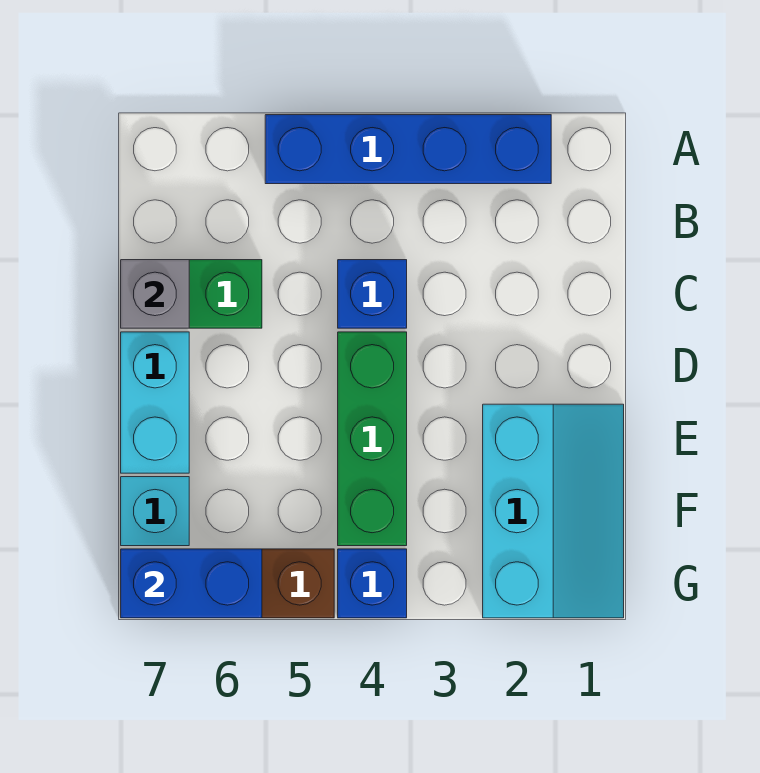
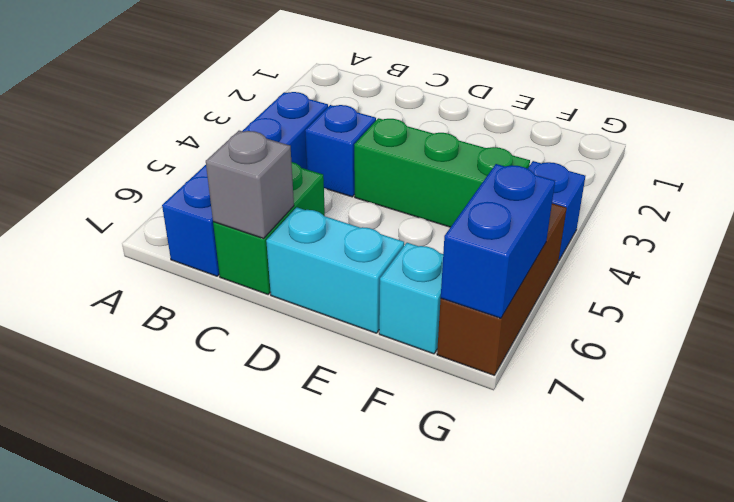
blue 1x4 brick [265,115,551,184] -> blue 1x4 brick moved to [162,92,328,276]
cyan 2x3 slope [483,404,624,618] -> none

